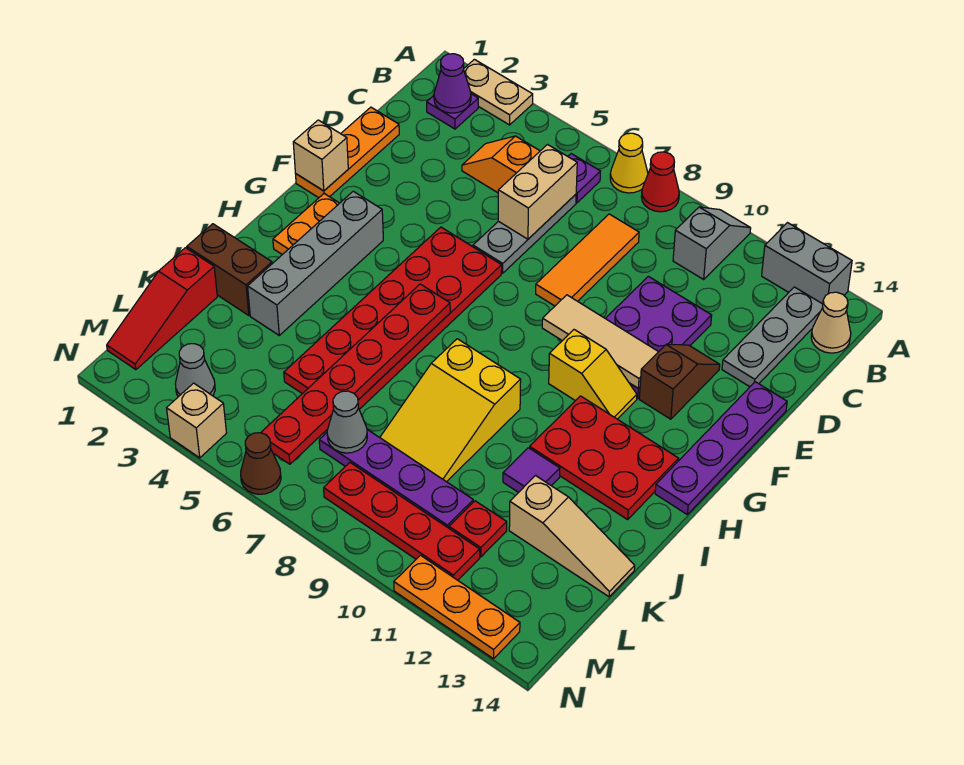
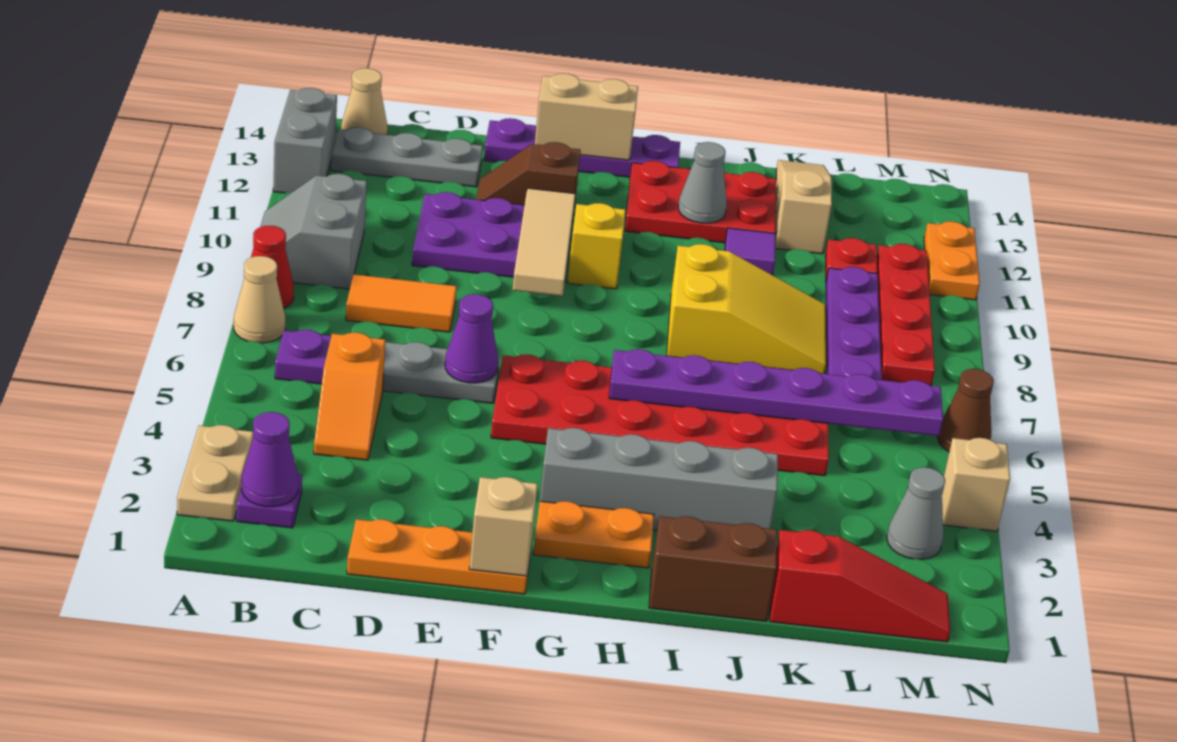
yellow 1x1 cone [610,133,648,193] -> tan 1x1 cone [234,256,285,343]
grey 1x2 slope [673,207,751,279] -> grey 2x2 slope [260,174,367,289]
tan 1x2 brick [498,145,577,239] -> tan 1x2 brick moved to [535,73,638,160]
orange 1x3 tile [536,214,639,306] -> orange 1x2 tile [346,274,457,332]
none -> purple 1x1 cone [445,294,498,383]
red 1x6 plate [261,284,450,464] -> purple 1x6 plate [609,349,943,436]
red 2x3 plate [530,396,679,519] -> red 2x3 plate turned to [625,161,776,243]
brown 1x2 brick [187,224,272,316] -> brown 1x2 brick turned to [649,516,777,621]
grey 1x1 cone [327,391,367,453] -> grey 1x1 cone moved to [678,142,727,223]
orange 1x3 plate [394,555,520,659] -> orange 1x2 plate [924,221,980,300]

